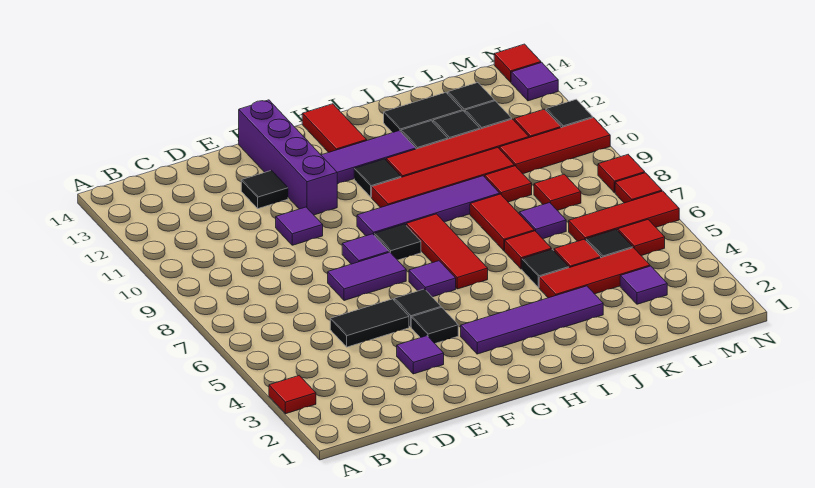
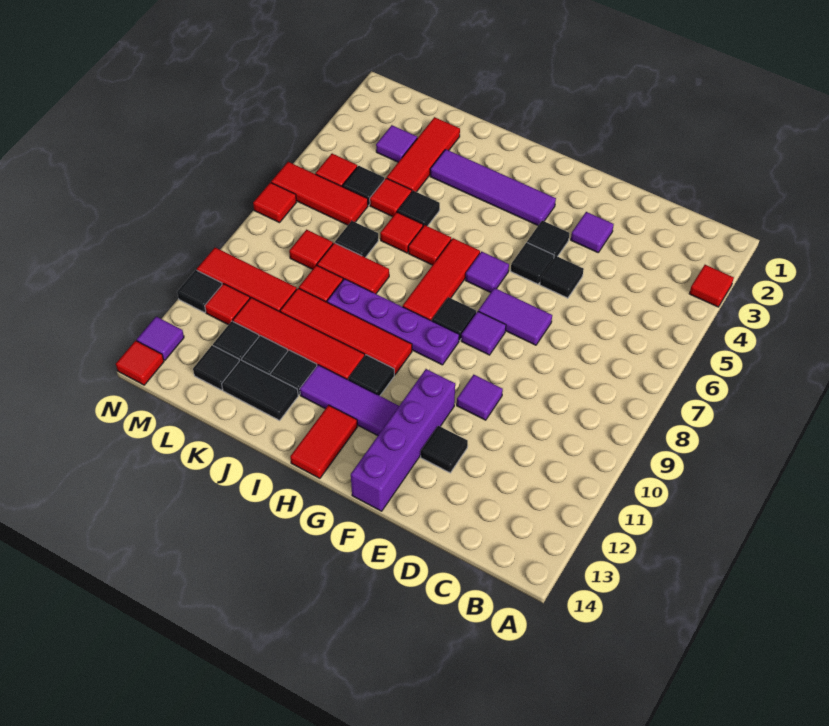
black 1x2 tile [330,299,409,347] -> black 1x1 tile [540,256,584,298]
purple 1x4 tile [357,176,500,236] -> purple 1x4 plate [327,279,459,365]
red 1x3 tile [539,248,650,298] -> red 1x3 tile turned to [387,117,460,192]
red 1x2 tile [470,194,534,251] -> red 1x2 tile turned to [317,243,389,294]
purple 1x1 tile [519,203,566,239] -> black 1x1 tile [335,221,378,258]
red 1x1 tile [598,155,645,193] -> red 1x1 tile moved to [408,225,451,265]

